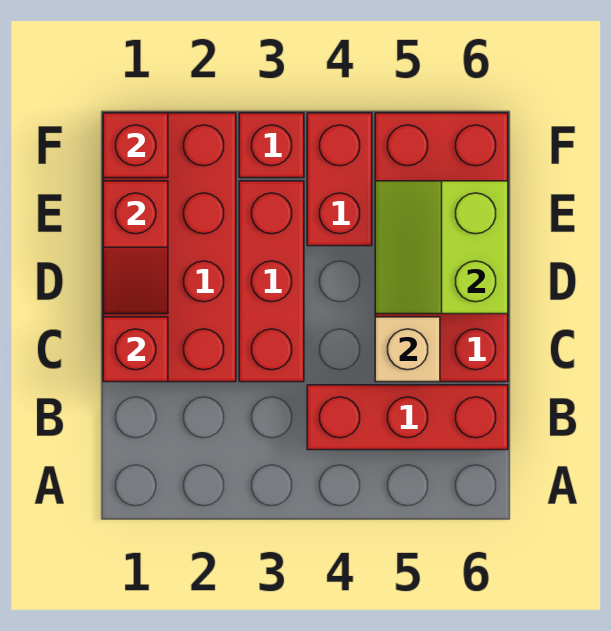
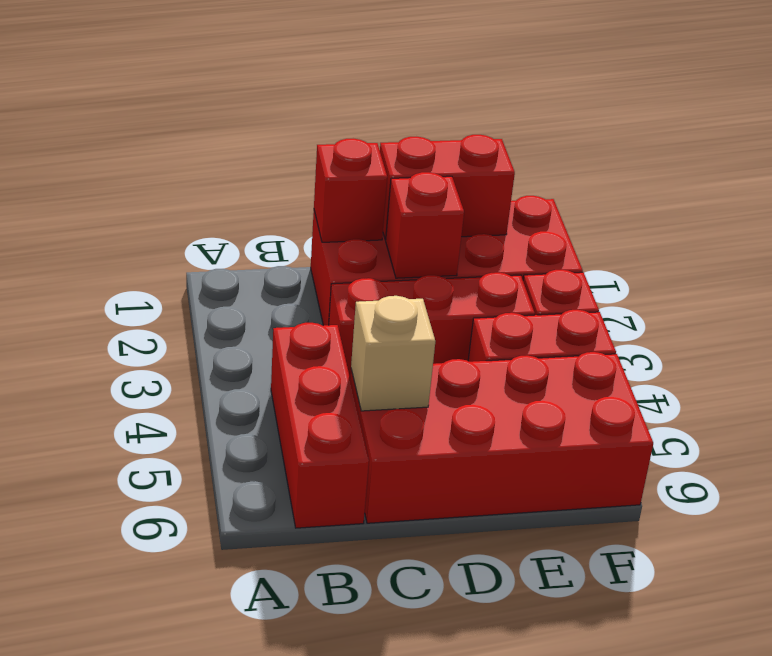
red 1x2 slope [103,181,168,314] -> red 1x2 brick [380,135,515,240]
lime 2x2 slope [375,181,508,314] -> none
red 1x1 brick [103,113,168,178] -> red 1x1 brick moved to [386,172,464,278]

